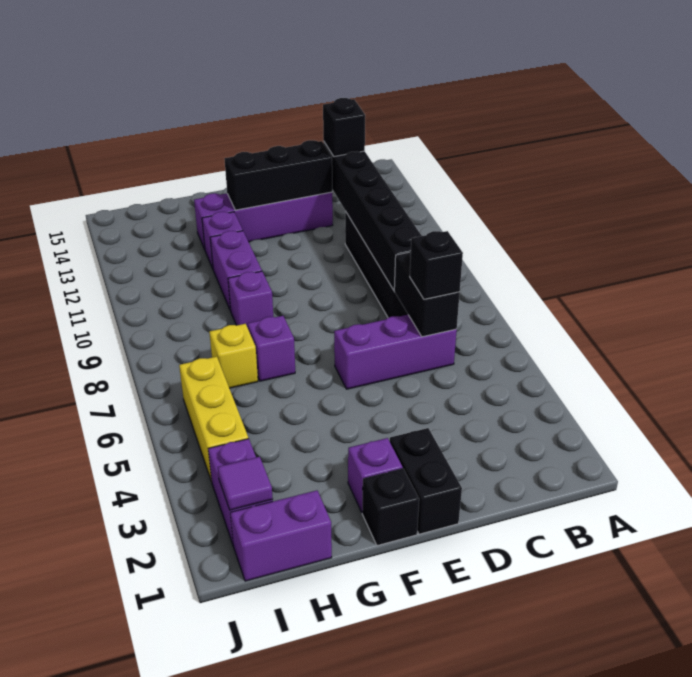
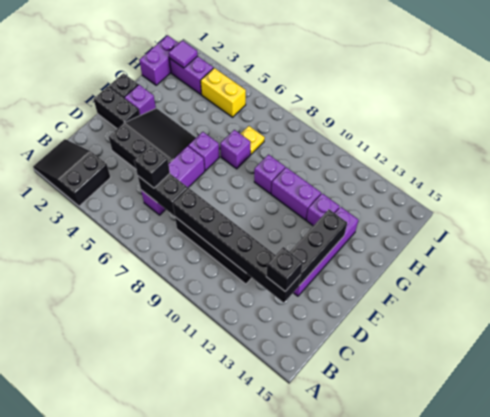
none -> black 2x3 slope [33,139,111,206]
none -> black 3x3 slope [109,108,196,169]
none -> purple 1x1 brick [188,132,219,171]
yellow 1x1 brick [209,324,258,388] -> yellow 1x1 plate [241,126,265,154]
yellow 1x3 brick [179,356,248,482] -> yellow 1x2 brick [201,68,246,117]

